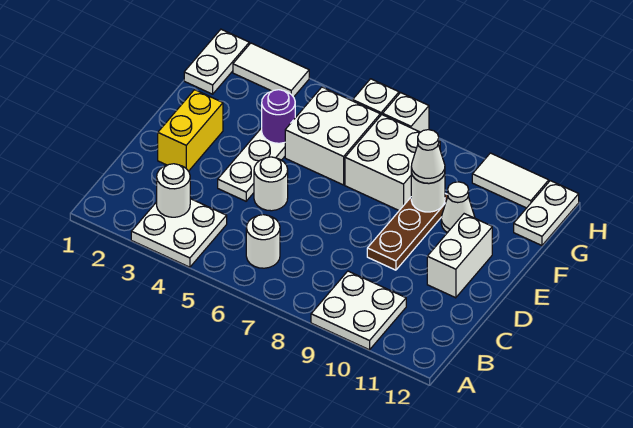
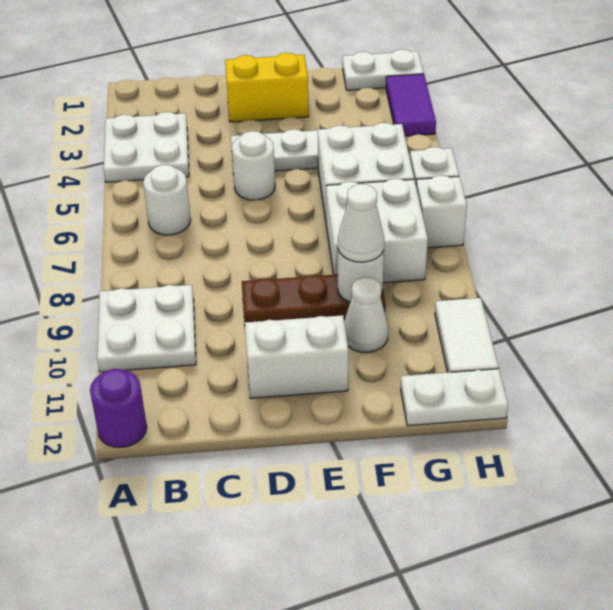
white 1x1 round brick [157,164,190,217] -> none
purple 1x1 round brick [262,90,295,143] -> purple 1x1 round brick moved to [90,369,147,447]
white 1x2 tile [233,43,309,97] -> purple 1x2 tile [386,74,436,136]

